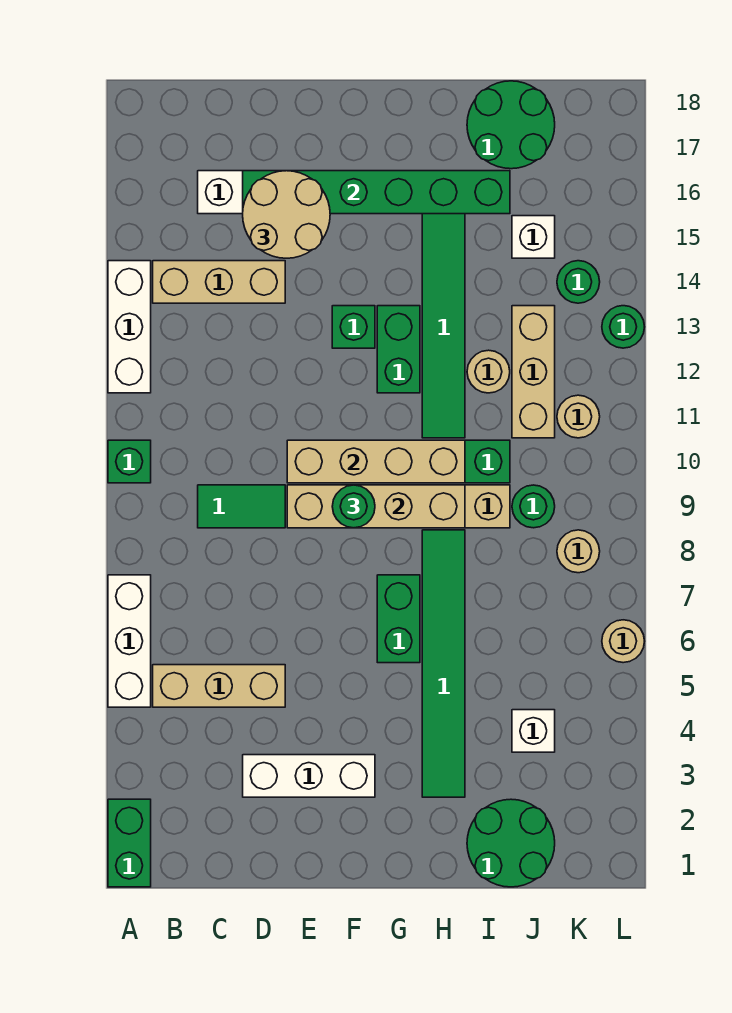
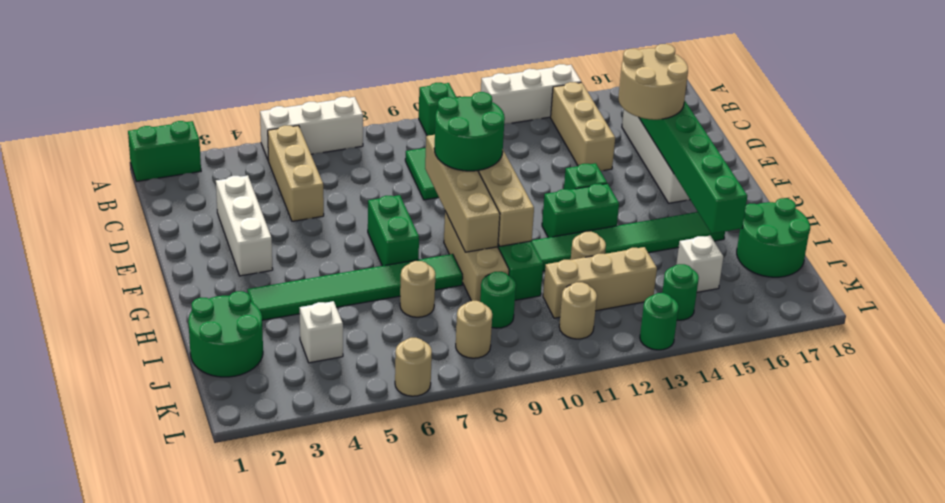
green 1x1 round brick [332,485,375,528] -> green 2x2 round brick [434,92,505,171]
green 1x2 brick [377,575,420,663] -> green 1x2 brick turned to [368,195,419,266]
none -> tan 1x1 round brick [400,261,435,317]

